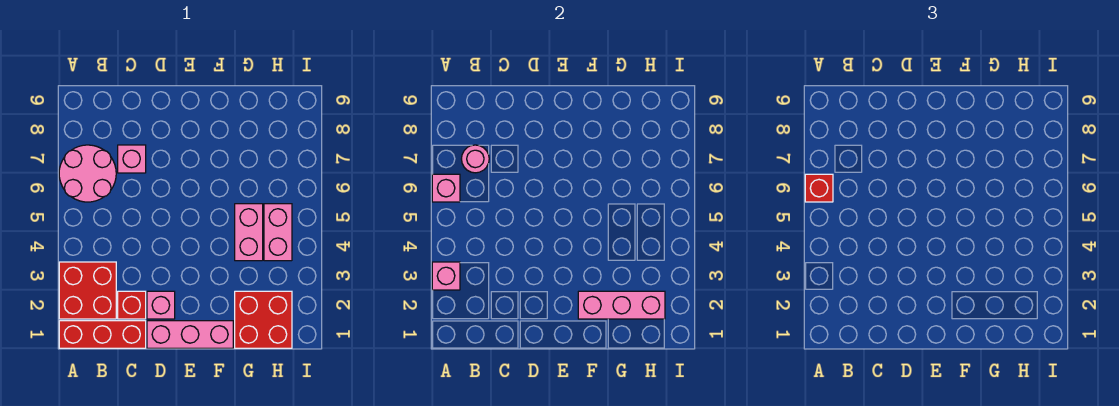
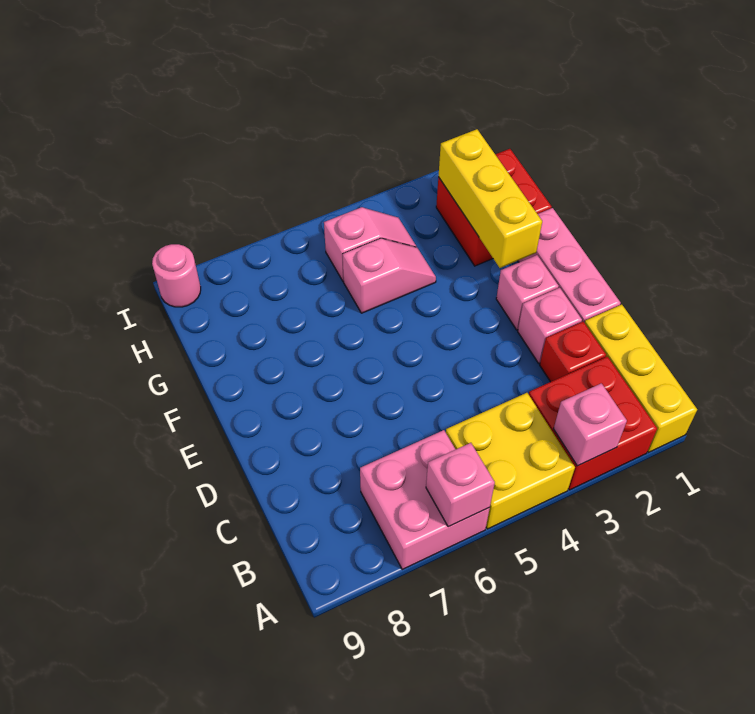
red 1x3 brick [59,321,146,348] -> yellow 1x3 brick [585,305,697,452]
none -> yellow 2x2 brick [446,393,575,529]
pink 2x2 round brick [59,145,116,202] -> pink 2x2 brick [360,430,490,569]
red 1x1 brick [805,174,833,202] -> none
pink 1x1 round brick [462,145,489,173] -> pink 1x1 round brick moved to [152,244,201,307]
pink 1x1 brick [118,145,146,173] -> pink 1x1 brick moved to [496,255,559,330]
pink 1x3 brick [578,291,665,319] -> yellow 1x3 brick [438,129,542,268]
pink 1x2 brick [235,204,263,261] -> pink 1x2 slope [343,238,436,313]
pink 1x2 brick [264,204,292,261] -> pink 1x2 slope [324,207,416,281]

